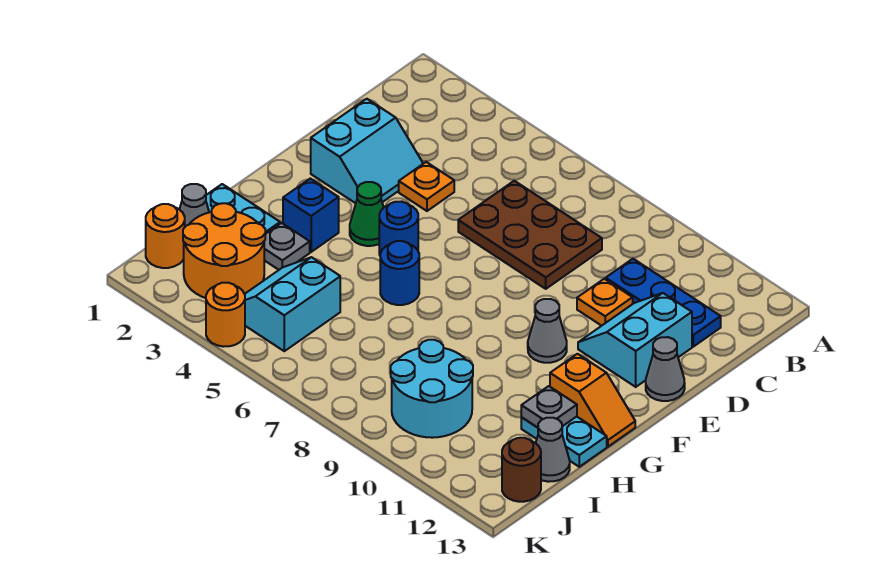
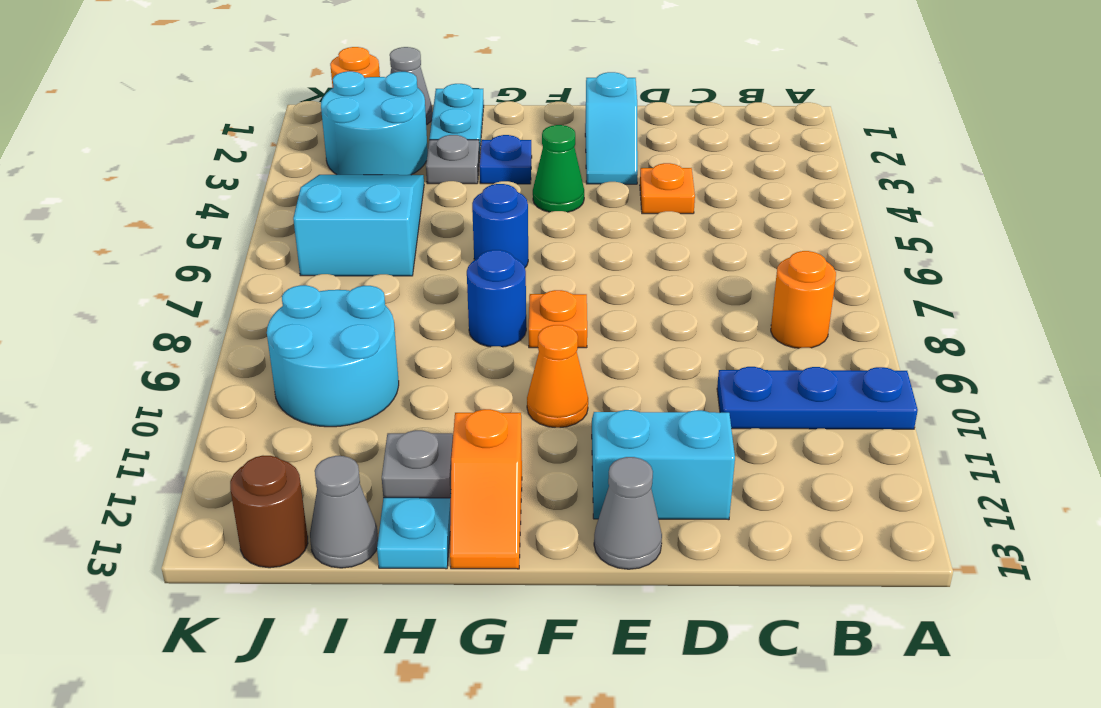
brown 2x3 plate [458,181,602,289] -> none
blue 1x3 plate [606,259,721,347] -> blue 1x3 plate turned to [717,367,918,429]
cyan 2x2 slope [311,99,423,203] -> cyan 1x2 slope [585,72,638,184]
orange 1x1 plate [577,279,633,326] -> orange 1x1 plate moved to [529,290,587,348]
blue 1x1 round brick [379,201,418,255] -> blue 1x1 round brick moved to [467,250,526,347]
grey 1x1 cone [528,299,567,363] -> orange 1x1 cone [527,325,588,428]
blue 1x1 brick [283,179,339,252] -> blue 1x1 plate [480,135,532,184]
orange 2x2 round brick [183,203,265,298] -> cyan 2x2 round brick [321,71,428,175]
cyan 2x2 slope [245,257,340,351] -> cyan 2x3 slope [293,175,424,276]
orange 1x1 round brick [206,283,245,347] -> orange 1x1 round brick moved to [771,251,836,348]

